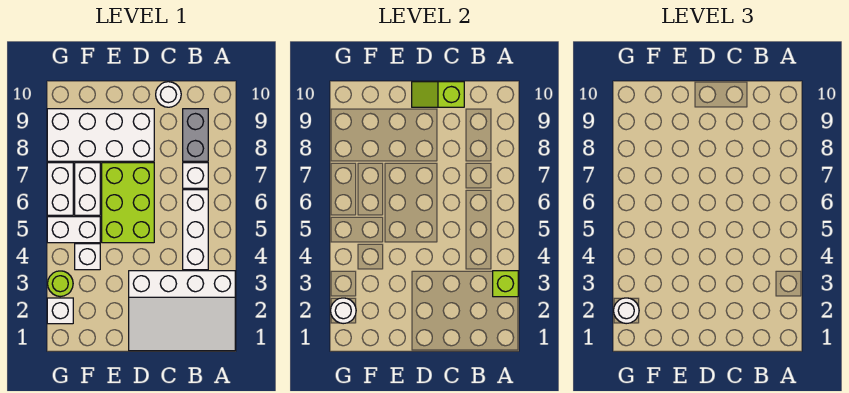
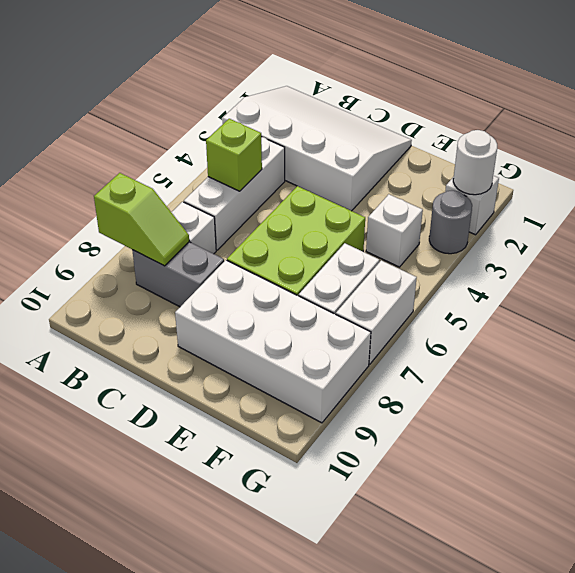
lime 1x1 brick [493,271,518,297] -> lime 1x1 brick moved to [206,119,262,191]
grey 1x2 brick [183,109,208,161] -> grey 1x2 brick turned to [132,242,224,307]
white 1x1 round brick [156,82,181,107] -> none
lime 1x2 slope [412,82,464,107] -> lime 1x2 slope moved to [94,173,189,266]
white 1x2 brick [47,217,100,243] -> none
white 1x1 round brick [614,298,639,324] -> none
lime 1x1 round brick [48,271,73,297] -> grey 1x1 round brick [429,190,472,254]

